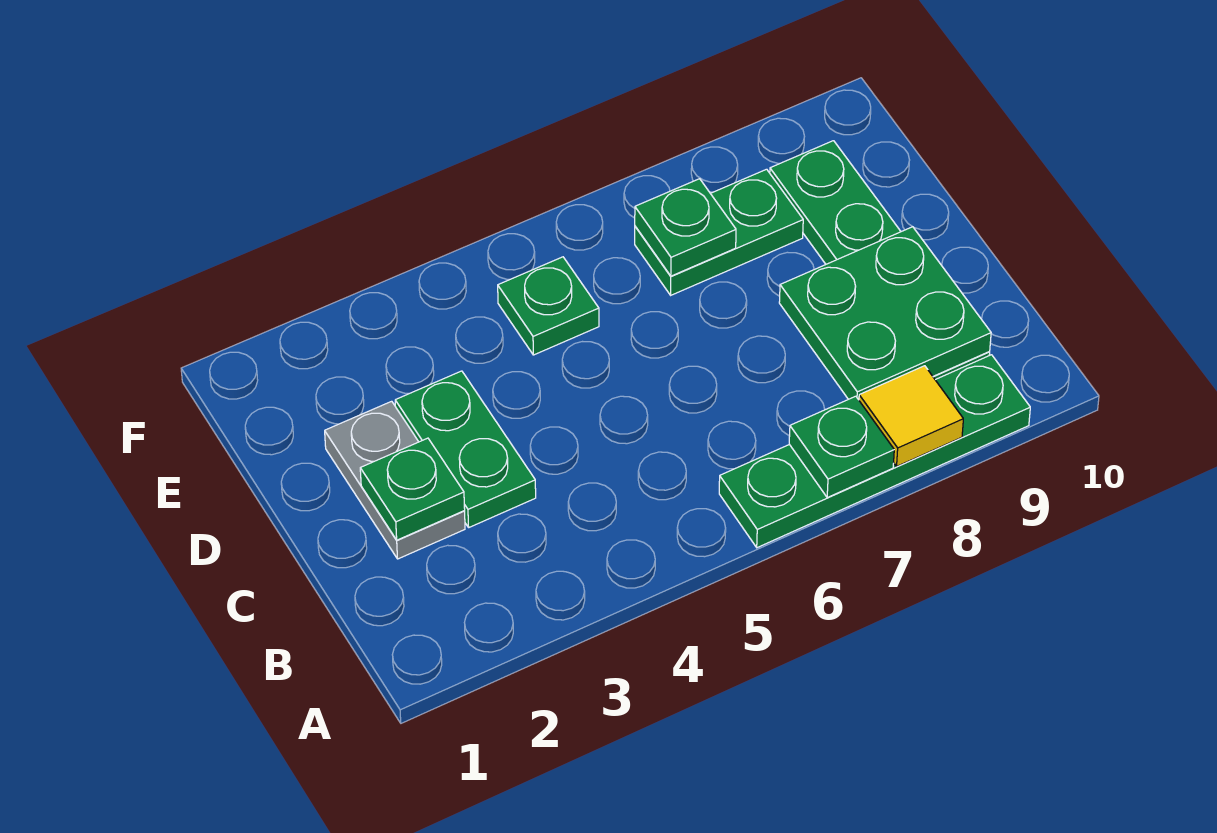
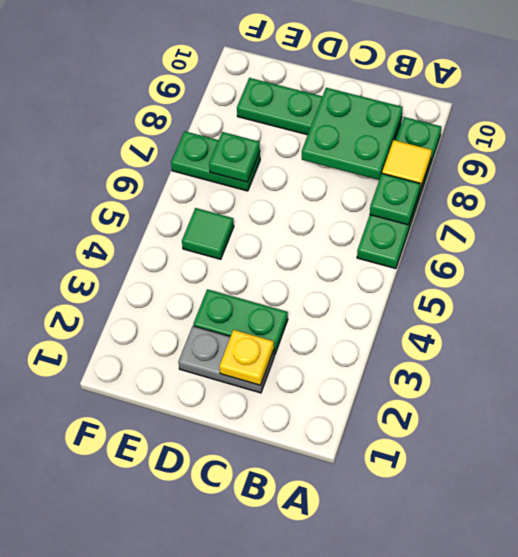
green 1x1 plate [360,438,465,540] -> yellow 1x1 plate [219,330,274,385]
green 1x1 plate [498,257,599,355] -> green 1x1 tile [182,208,234,259]
green 1x2 plate [635,169,803,295] -> green 1x2 plate turned to [171,131,260,191]

